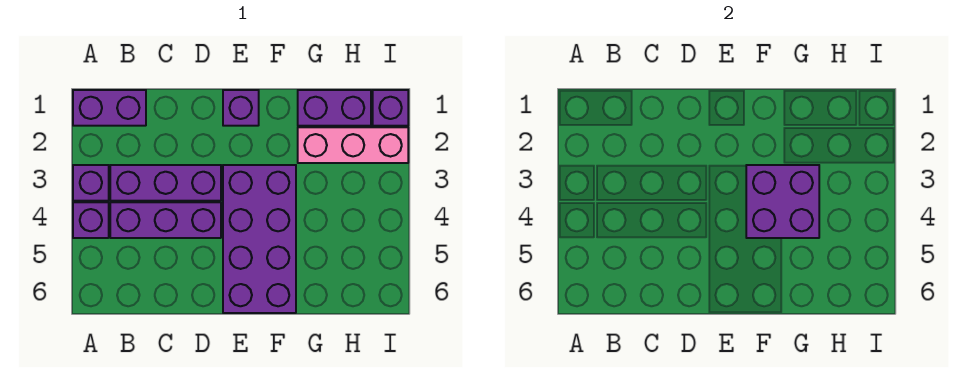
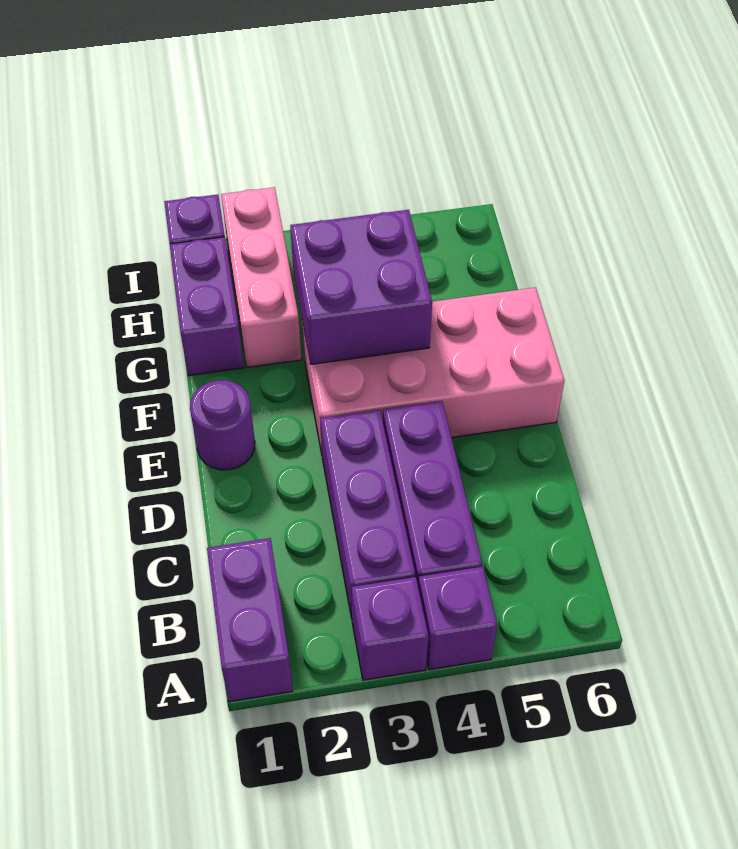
purple 1x1 brick [223,90,259,126] -> purple 1x1 round brick [190,380,255,470]
purple 2x4 brick [223,165,296,313] -> pink 2x4 brick [302,288,564,453]

